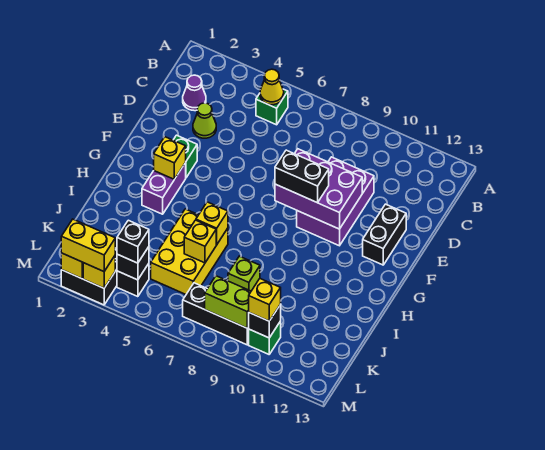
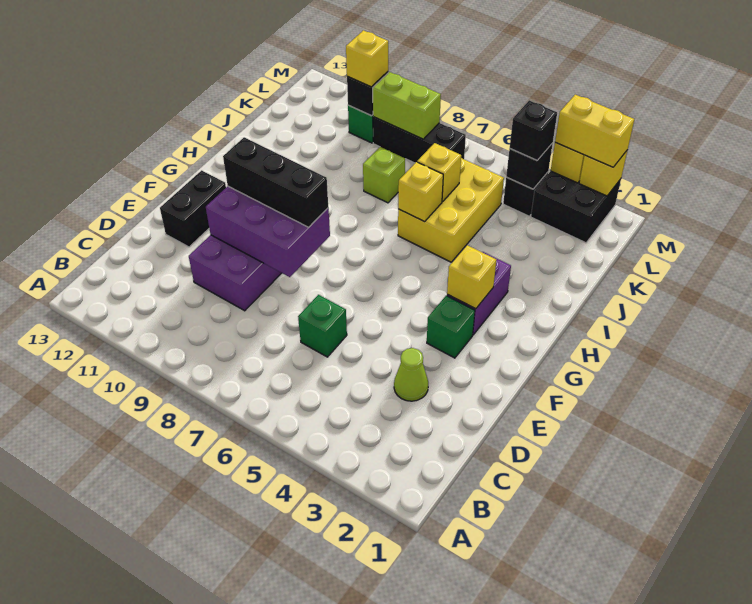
green 1x1 brick [256,89,288,125] -> green 1x1 brick moved to [298,295,347,357]
yellow 1x1 cone [260,69,284,105] -> none
purple 1x1 cone [183,75,206,111] -> none
black 1x2 brick [275,150,329,203] -> black 1x3 brick [223,137,328,227]

